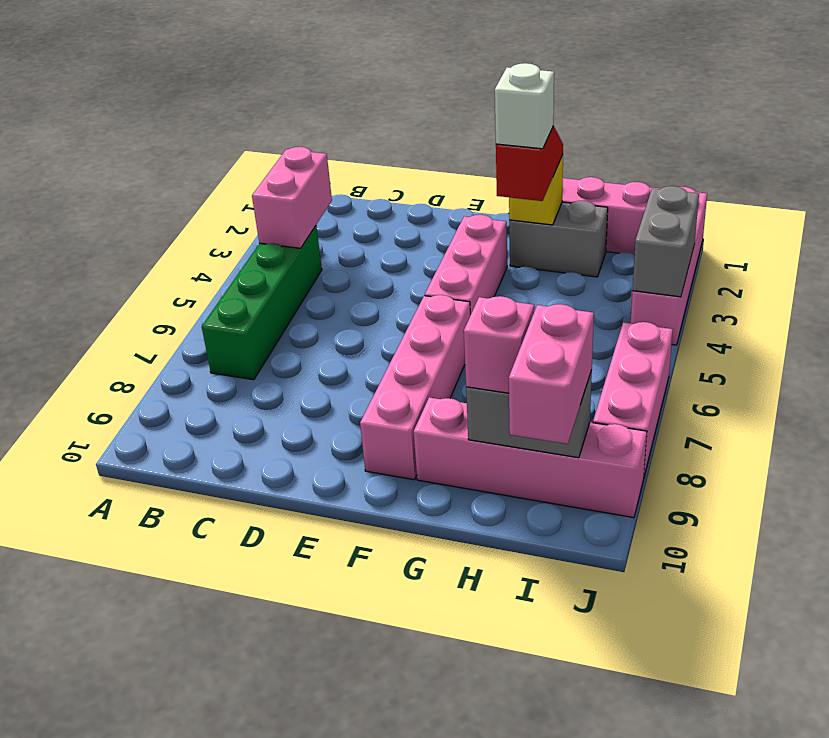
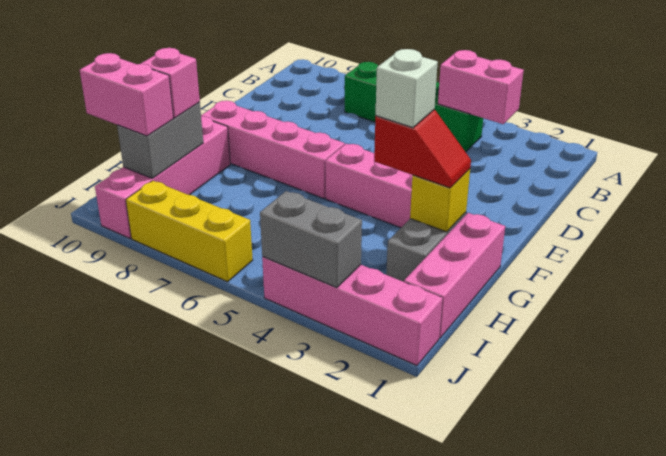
pink 1x3 brick [593,322,673,476] -> yellow 1x3 brick [126,181,253,282]

